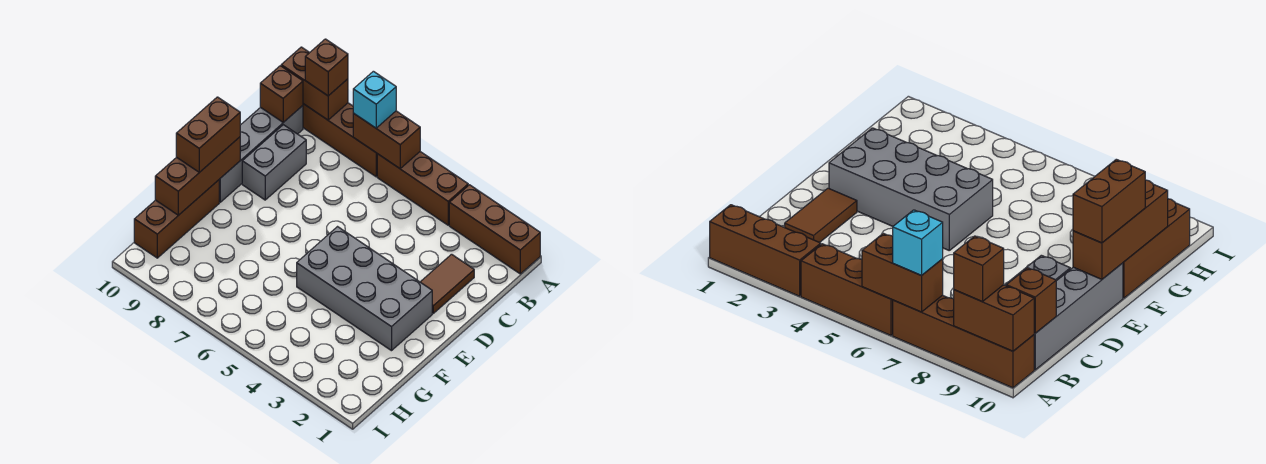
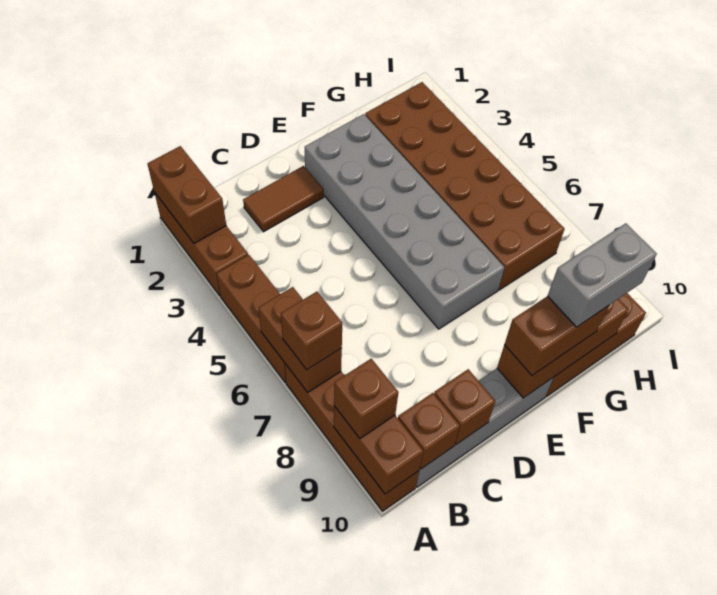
none -> brown 1x2 brick [147,146,226,243]
cyan 1x1 brick [353,71,396,128] -> brown 1x1 brick [281,292,342,370]
grey 1x2 brick [242,125,306,200] -> grey 1x2 brick moved to [548,223,657,327]
none -> brown 1x1 brick [434,369,495,445]
grey 2x4 brick [297,227,432,351] -> grey 2x6 brick [305,114,504,329]
none -> brown 2x6 brick [365,82,565,290]

